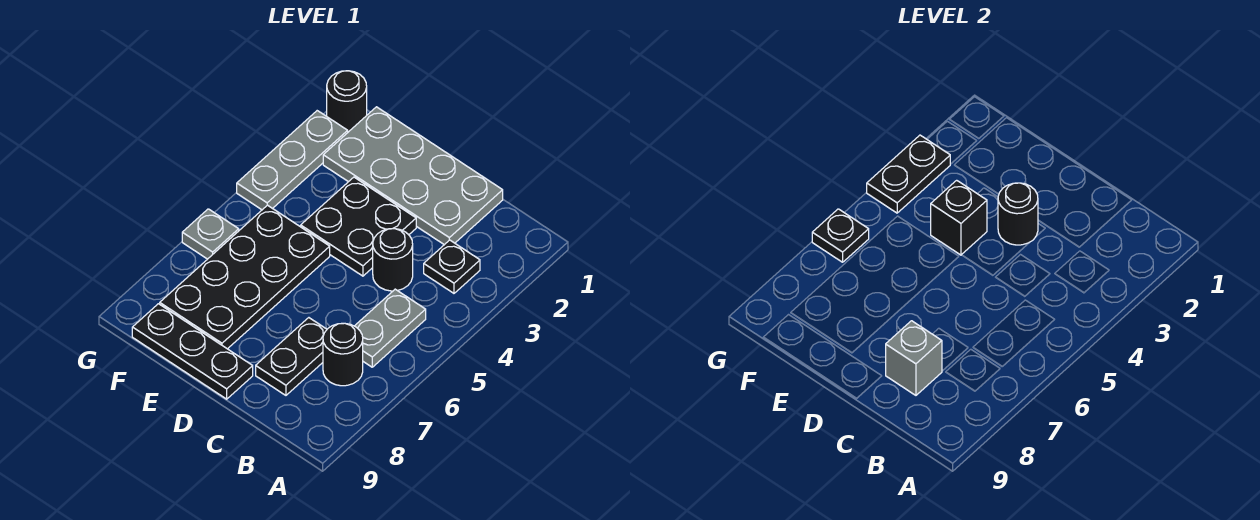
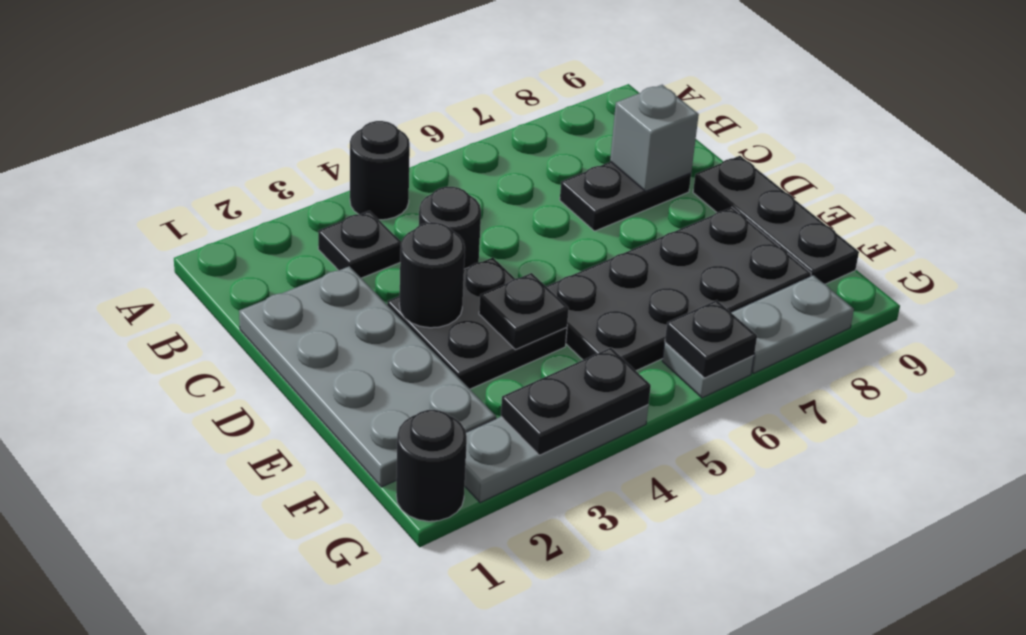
grey 1x2 plate [355,289,426,367] -> grey 1x2 plate moved to [731,275,854,373]
black 1x1 round brick [323,323,363,386] -> black 1x1 round brick moved to [350,121,410,220]
black 1x1 brick [931,180,987,255] -> black 1x1 plate [479,273,569,350]

